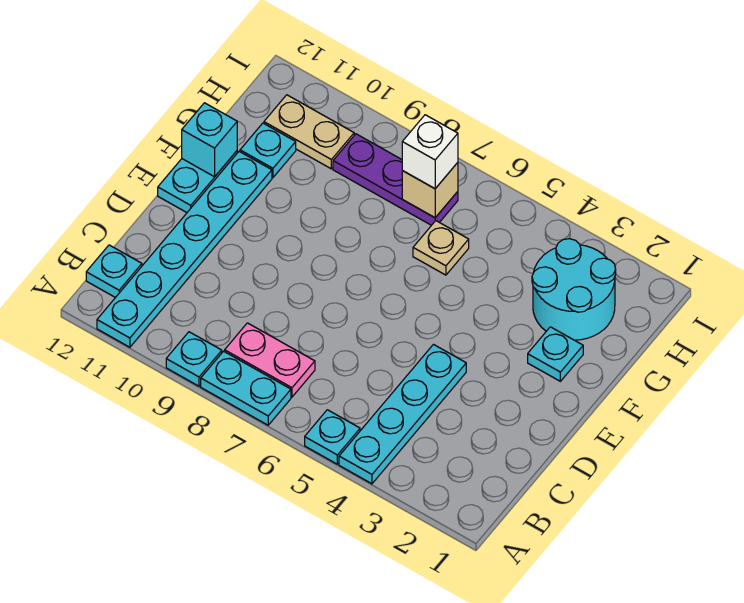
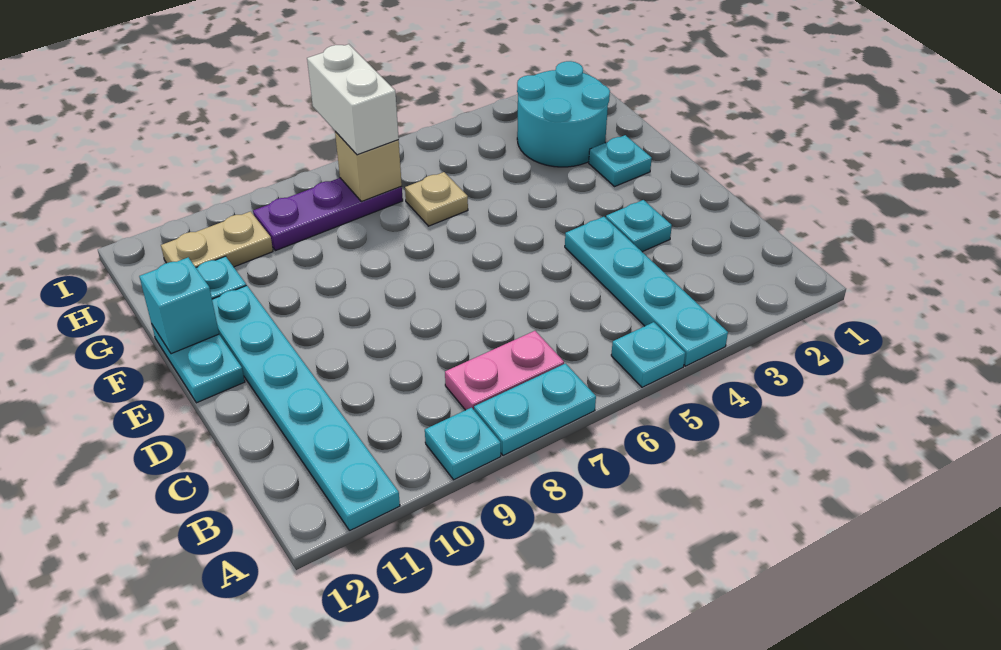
cyan 1x1 plate [86,245,142,298] -> cyan 1x1 plate moved to [606,200,672,252]
white 1x1 brick [402,115,458,189] -> white 1x2 brick [307,44,399,155]

